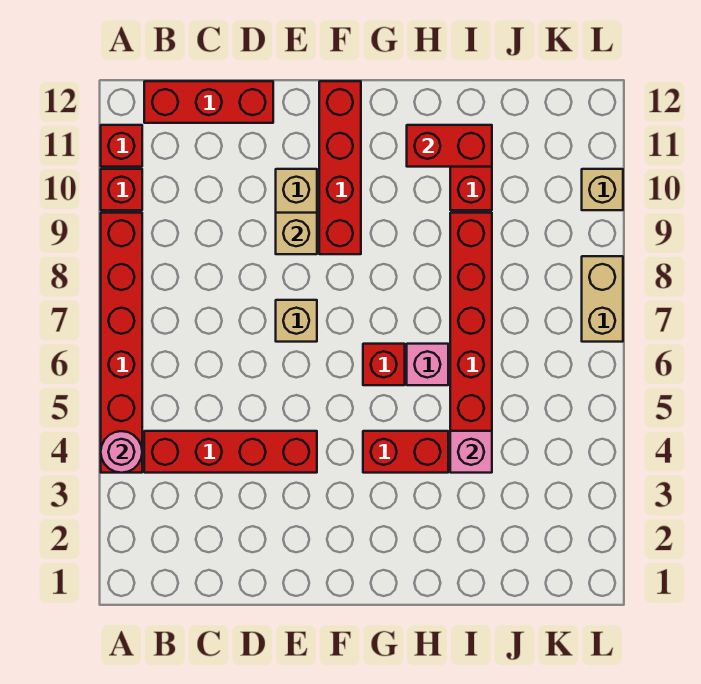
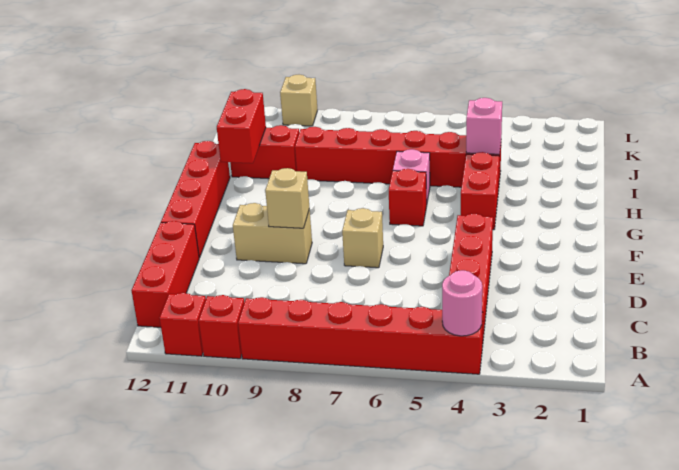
red 1x4 brick [319,81,361,254] -> red 1x4 brick turned to [161,141,230,258]
tan 1x2 brick [582,256,623,342] -> none

